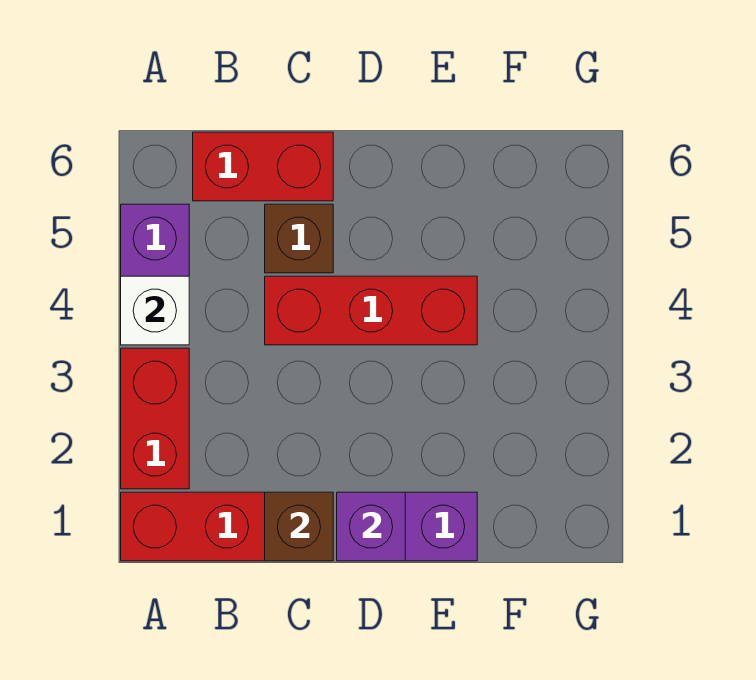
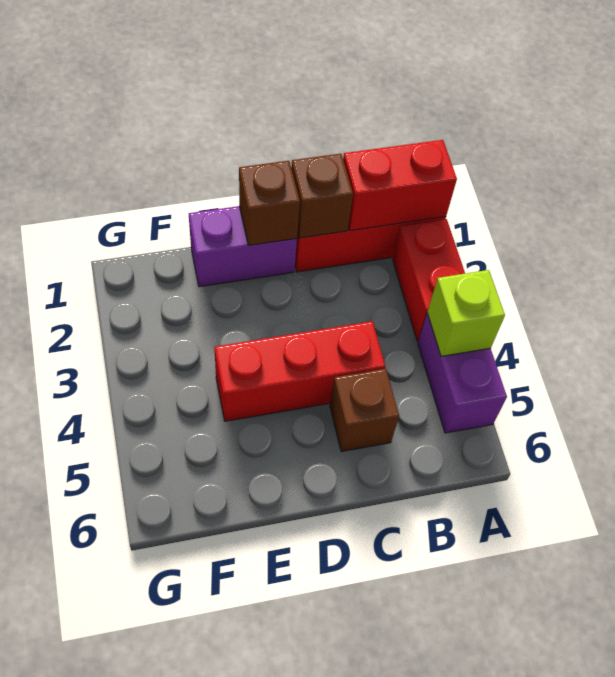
white 1x1 brick [121,276,189,345] -> lime 1x1 brick [427,270,505,356]
red 1x2 brick [193,132,333,201] -> red 1x2 brick moved to [343,140,457,231]
purple 1x1 brick [337,492,405,561] -> brown 1x1 brick [239,161,300,245]

